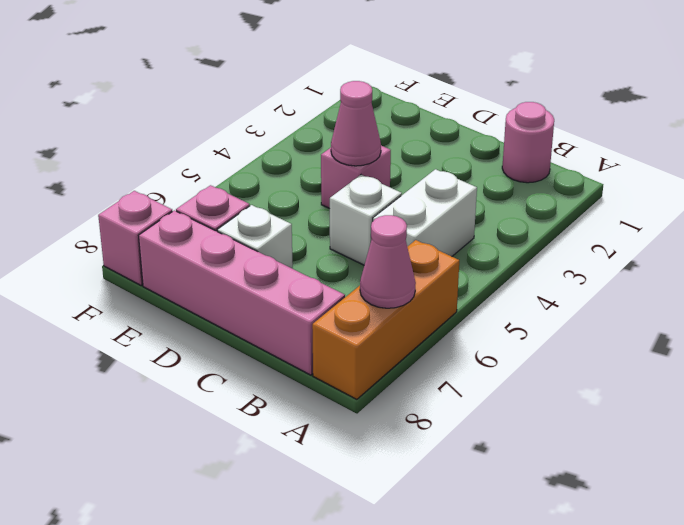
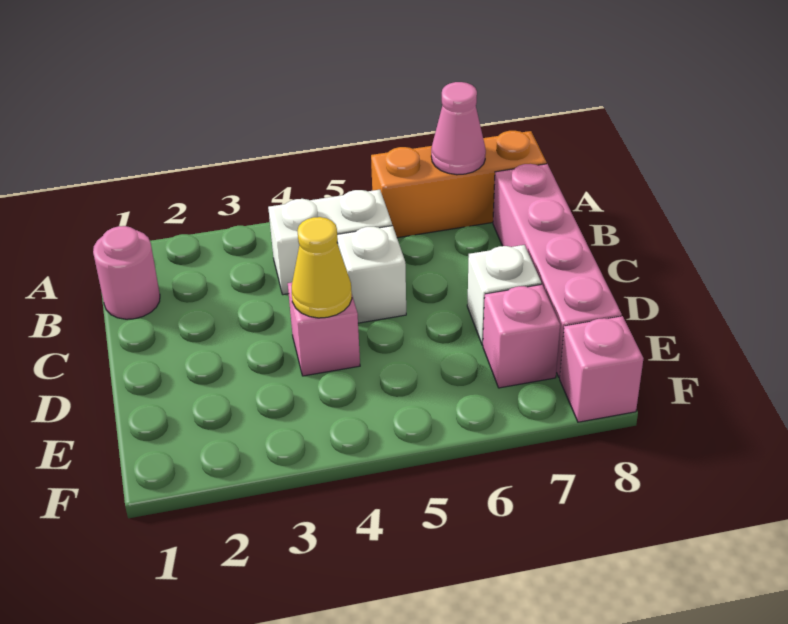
pink 1x1 cone [331,81,381,166] -> yellow 1x1 cone [292,217,352,318]

